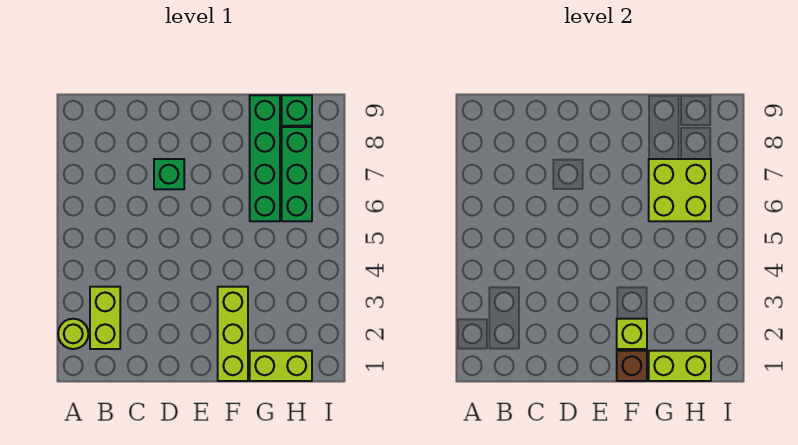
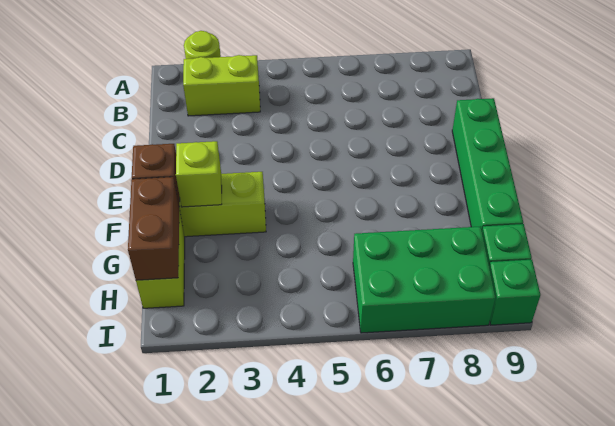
green 1x1 brick [154,159,184,189] -> green 1x1 brick moved to [489,260,540,325]
lime 1x2 brick [649,351,711,381] -> brown 1x2 brick [128,177,179,280]
green 1x4 brick [250,95,280,221] -> green 1x4 brick turned to [452,98,523,229]
lime 2x2 brick [649,159,711,221] -> none
green 1x3 brick [282,127,312,221] -> green 2x3 brick [353,226,496,333]

